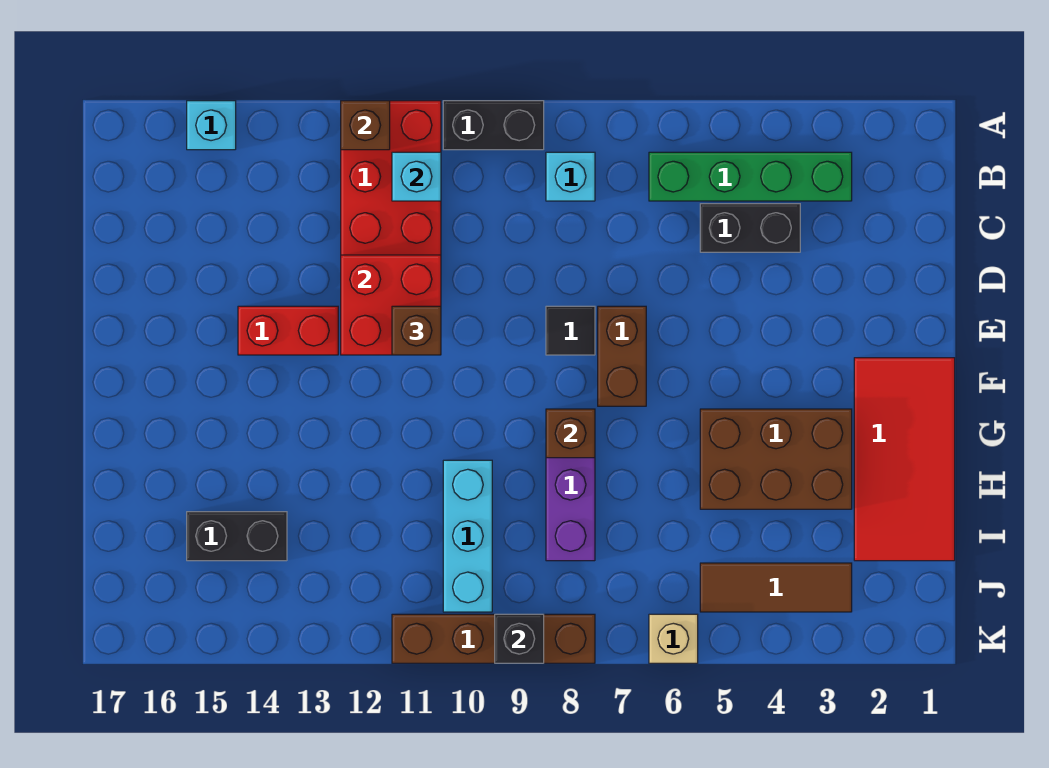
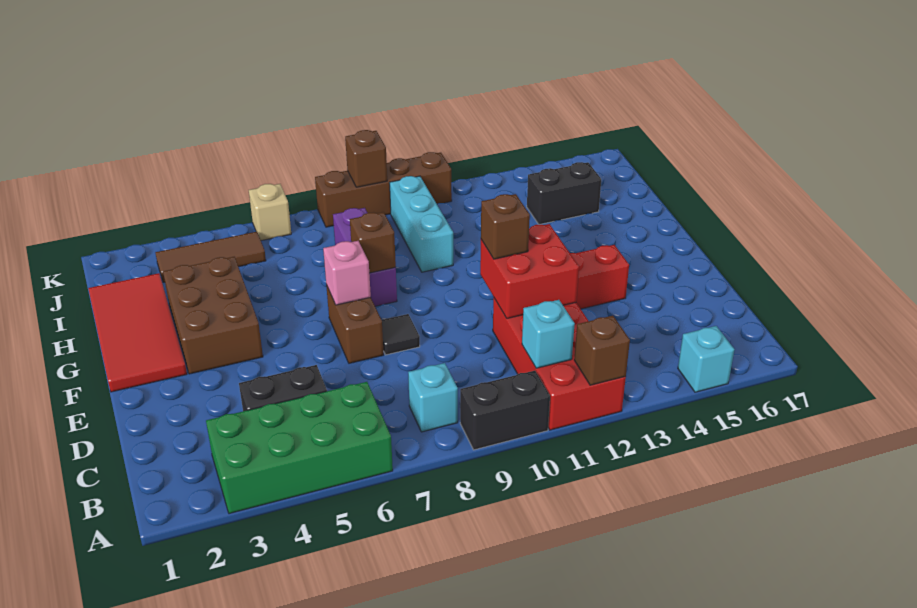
green 1x4 brick [649,152,852,201] -> green 2x4 brick [206,382,393,514]
none -> pink 1x1 brick [323,241,371,305]
brown 2x3 brick [700,409,852,509] -> brown 2x3 brick turned to [163,256,263,374]
black 1x1 brick [495,614,544,663] -> brown 1x1 brick [345,130,387,187]

